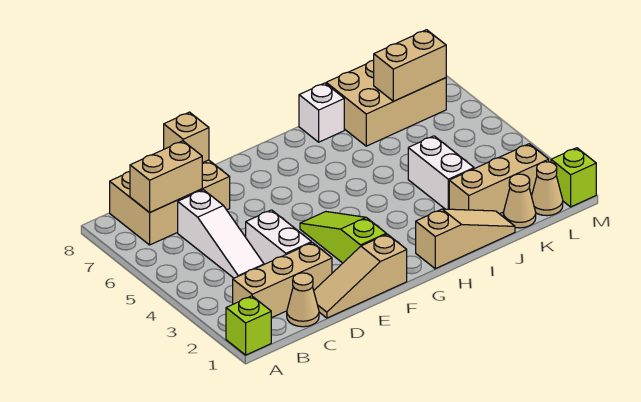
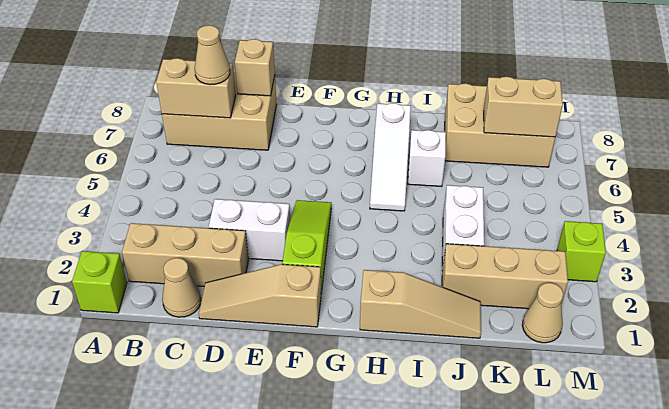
white 1x3 slope [178,190,264,278] -> white 1x3 slope moved to [370,103,411,211]
white 1x2 brick [246,210,312,264] -> white 1x2 brick turned to [209,199,290,261]
white 1x1 brick [299,83,344,142] -> white 1x1 brick moved to [408,130,446,187]
tan 1x1 cone [503,174,536,228] -> tan 1x1 cone moved to [195,25,230,85]
lime 1x1 brick [551,148,596,207] -> lime 1x1 brick moved to [557,221,606,282]

